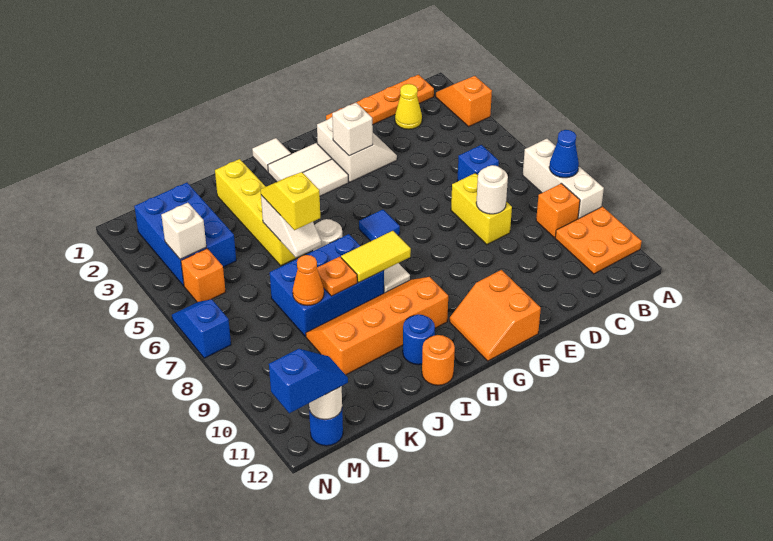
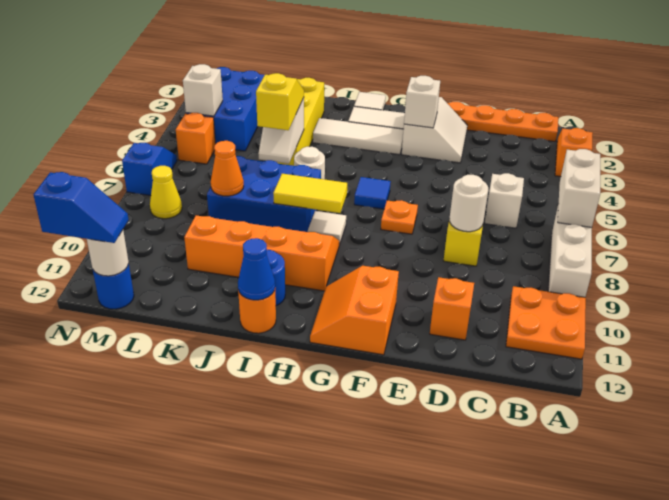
none -> white 1x2 brick [558,149,600,227]
blue 1x1 cone [549,130,579,178] -> blue 1x1 cone moved to [238,238,275,300]
orange 1x1 brick [536,183,580,238] -> orange 1x1 brick moved to [430,277,474,340]
yellow 1x1 cone [395,84,422,129] -> yellow 1x1 cone moved to [150,166,182,219]
blue 1x1 brick [457,145,499,181] -> white 1x1 brick [485,173,524,228]
orange 1x1 plate [317,257,357,296] -> orange 1x1 plate moved to [381,200,418,234]

